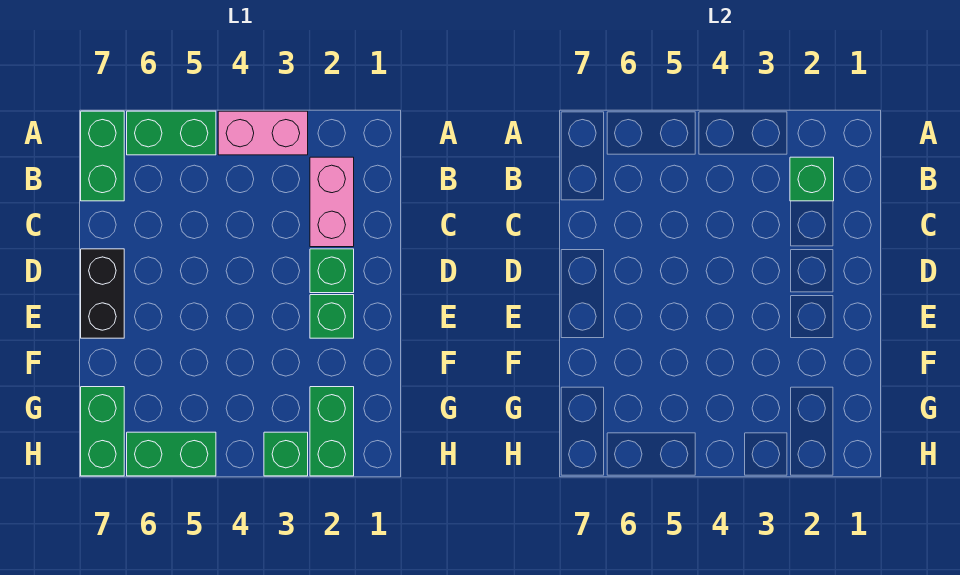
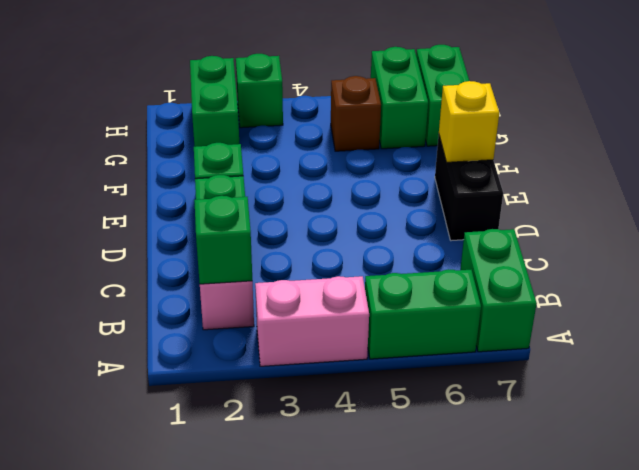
none -> yellow 1x1 brick [439,81,499,162]
none -> brown 1x1 brick [331,76,381,151]
green 1x2 brick [127,432,216,476] -> green 1x2 brick turned to [371,47,428,149]

